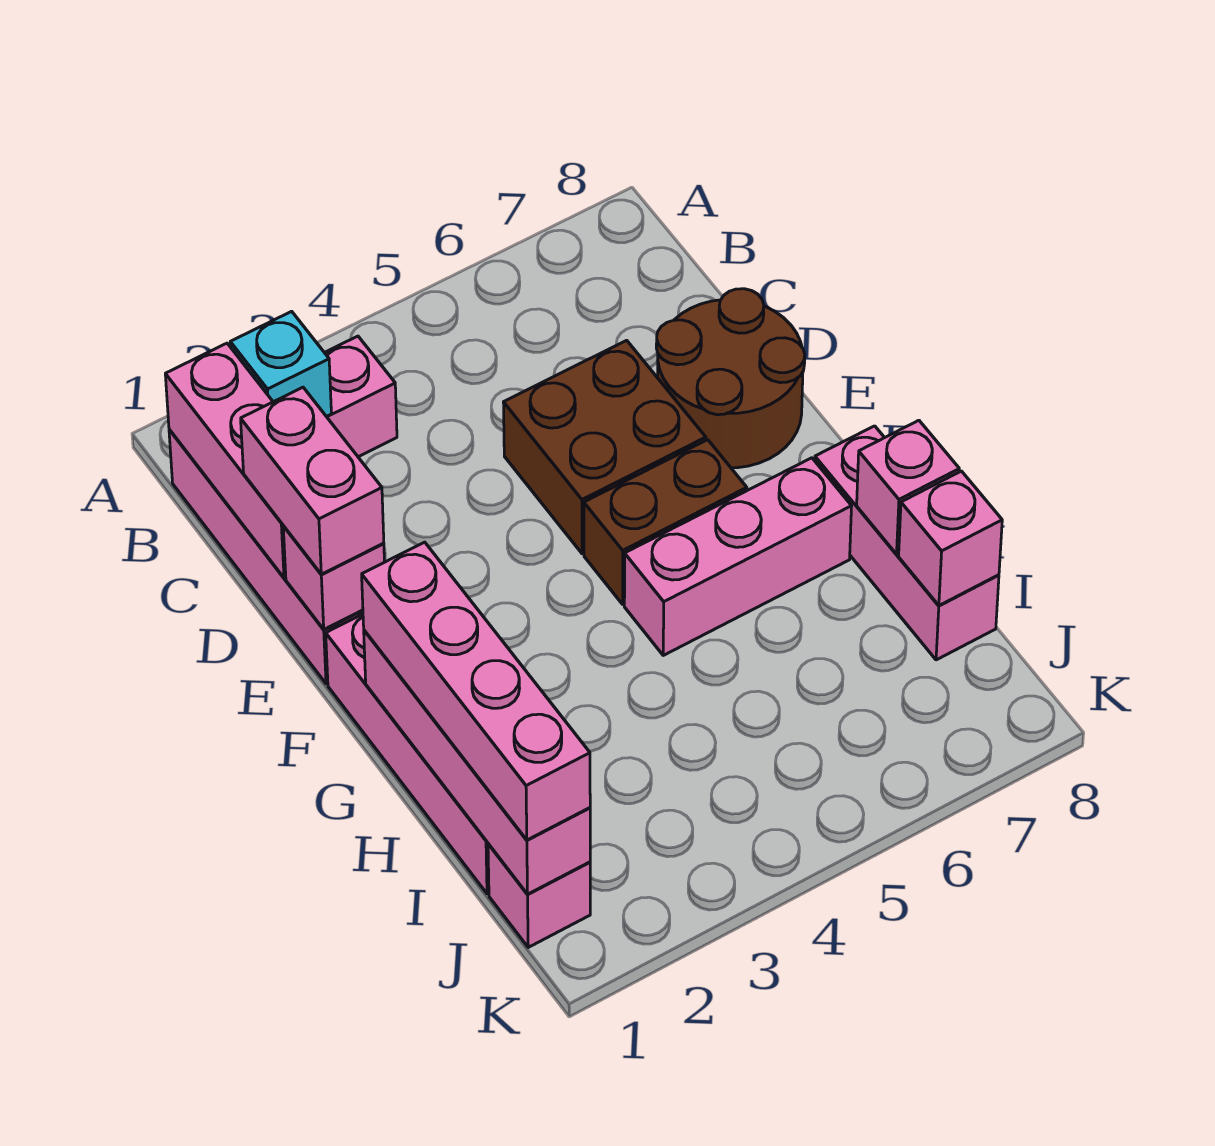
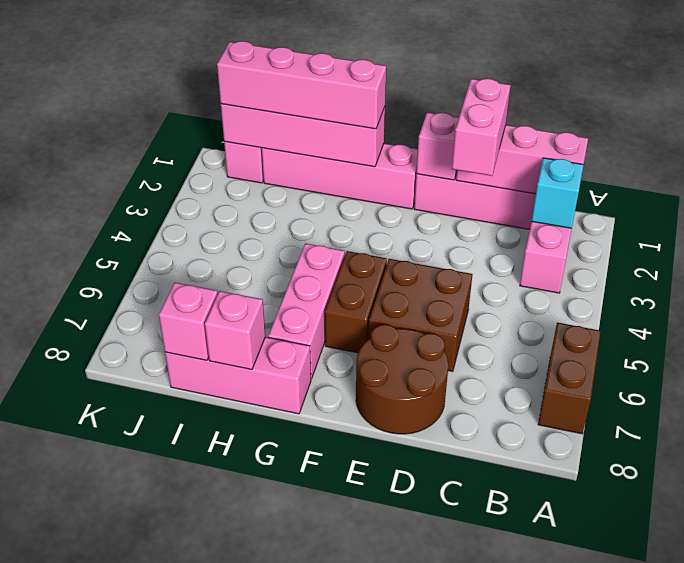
none -> brown 1x2 brick [538,323,601,434]
pink 1x2 brick [241,387,384,574] -> pink 1x2 brick turned to [452,79,511,176]

